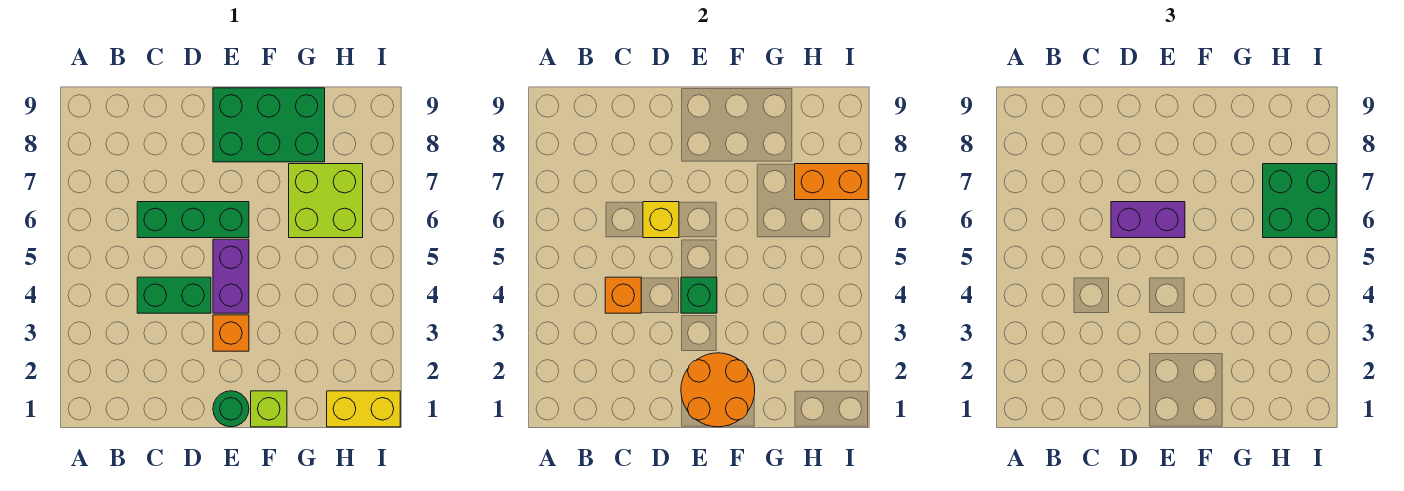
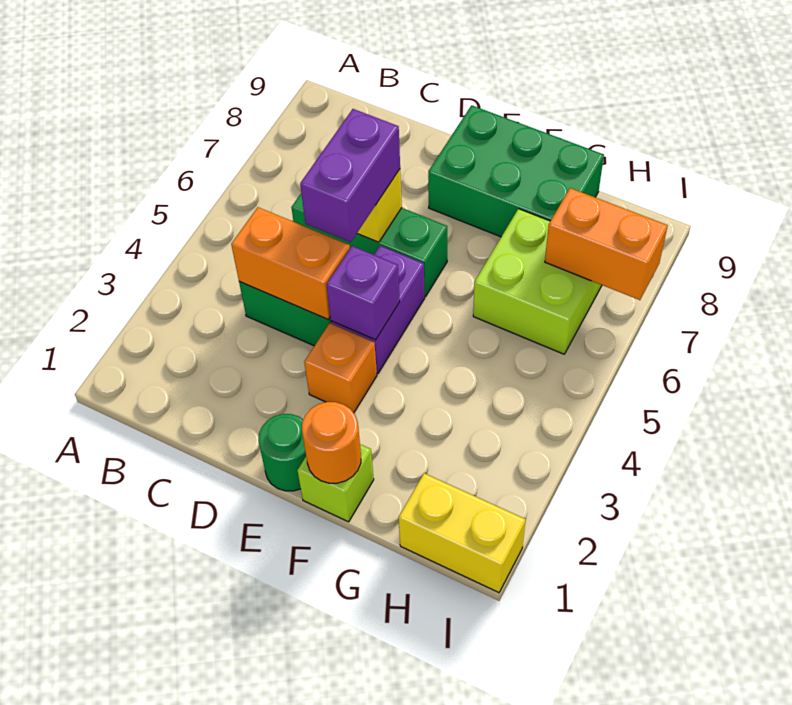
orange 1x1 brick [605,277,641,313] -> orange 1x2 brick [231,207,350,319]
purple 1x2 brick [1111,202,1185,238] -> purple 1x2 brick turned to [300,109,400,242]
orange 2x2 round brick [681,353,755,427] -> orange 1x1 round brick [302,402,361,483]
green 1x1 brick [681,277,717,313] -> purple 1x1 brick [326,246,400,340]
green 2x2 brick [1263,164,1336,238] -> none

